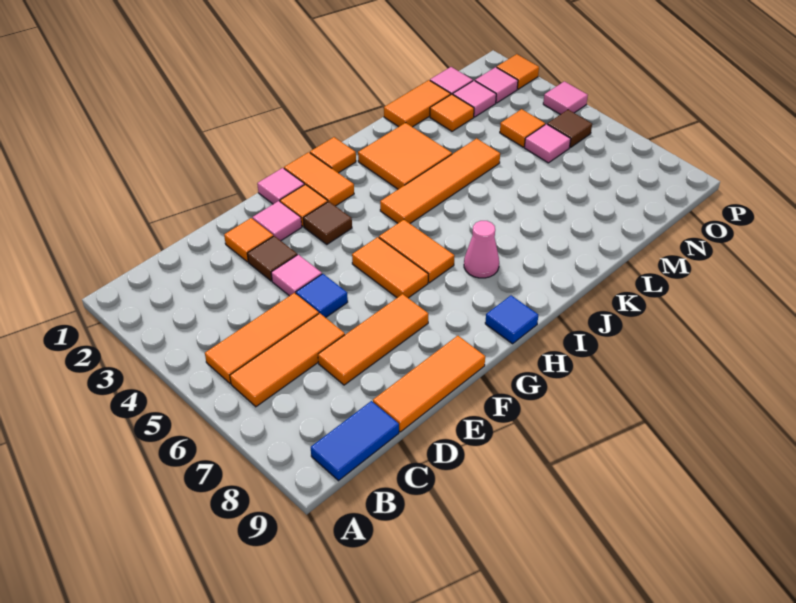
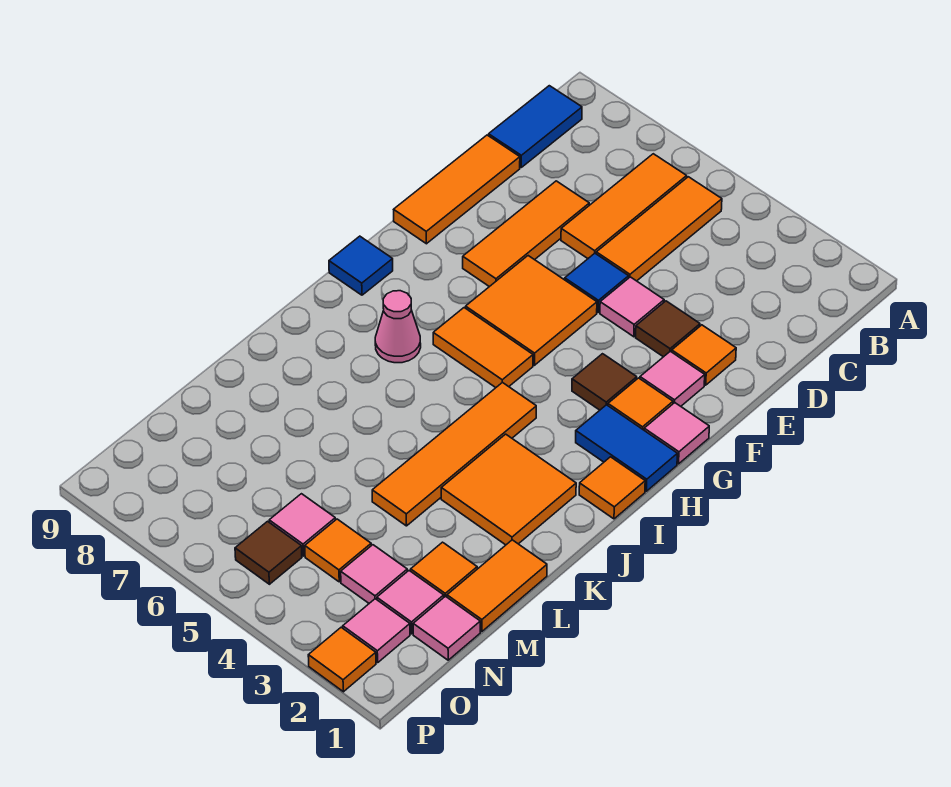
orange 1x2 tile [352,237,428,298] -> orange 2x2 tile [466,256,597,365]
orange 1x2 tile [284,152,354,206] -> blue 1x2 tile [576,405,677,491]
pink 1x1 tile [543,81,588,115] -> pink 1x1 tile moved to [341,545,407,603]

